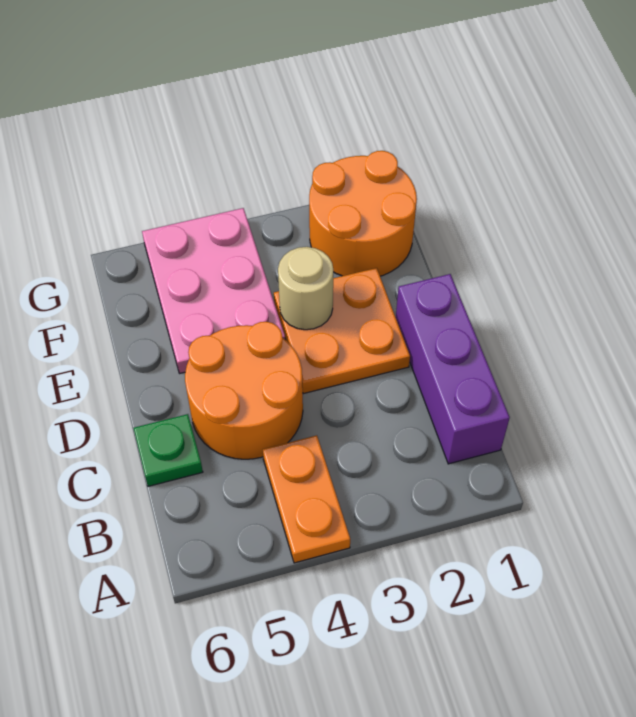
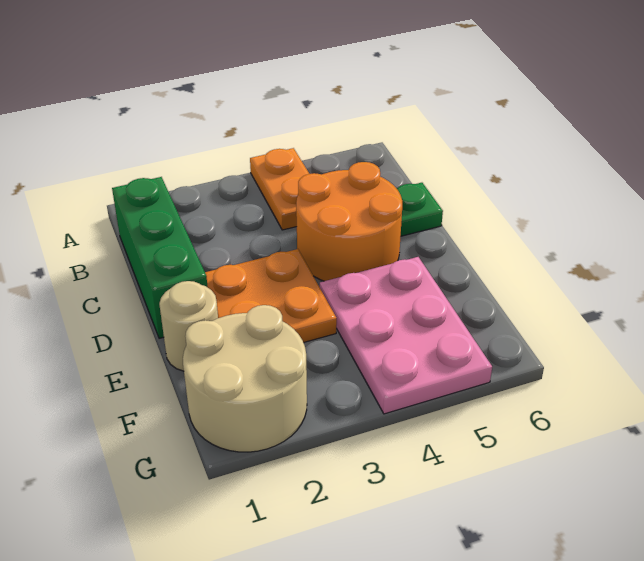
purple 1x3 brick [396,274,510,464] -> green 1x3 brick [112,177,207,338]
tan 1x1 round brick [278,247,333,330] -> tan 1x1 round brick moved to [159,281,218,371]
orange 2x2 round brick [309,151,417,276] -> tan 2x2 round brick [183,305,307,452]

